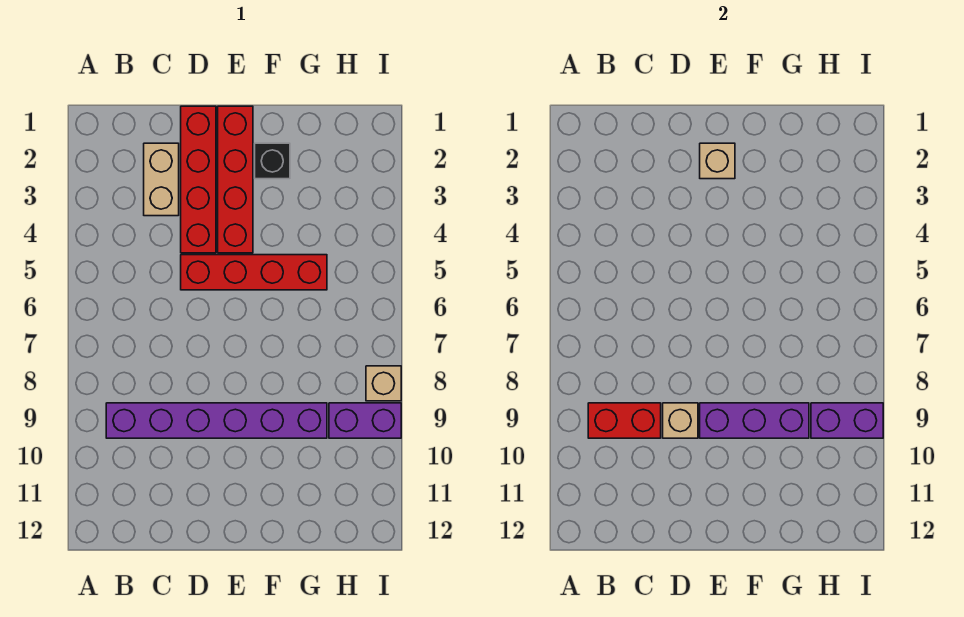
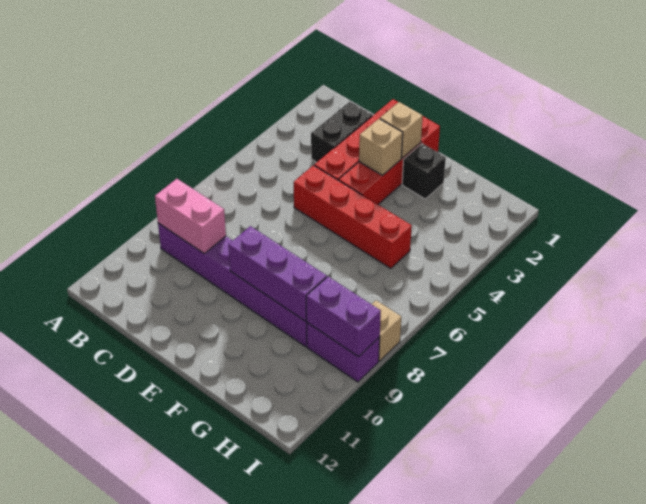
red 1x2 brick [588,403,661,438] -> pink 1x2 brick [155,179,226,254]
tan 1x2 brick [144,143,179,216] -> black 1x2 brick [311,102,372,162]
tan 1x1 brick [663,403,698,438] -> tan 1x1 brick moved to [359,119,403,176]

